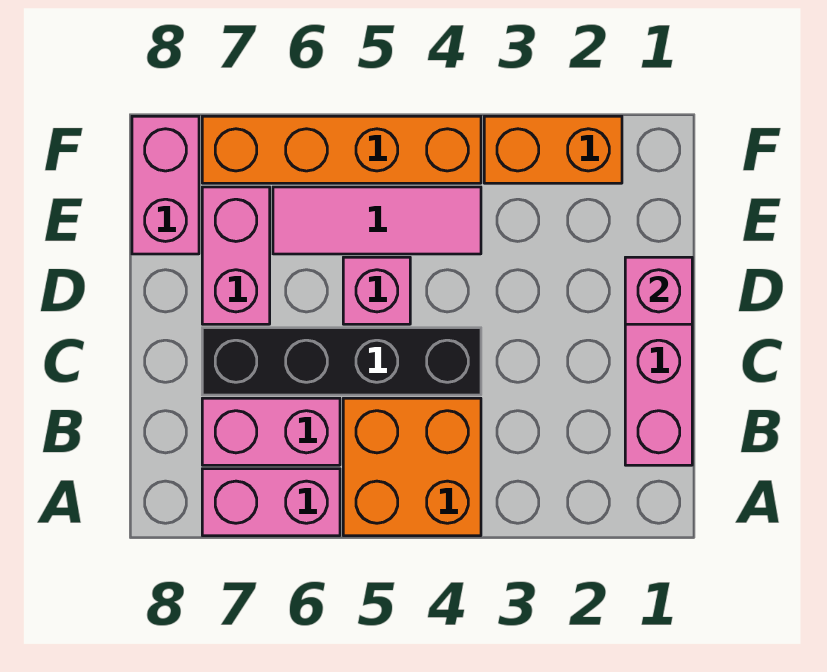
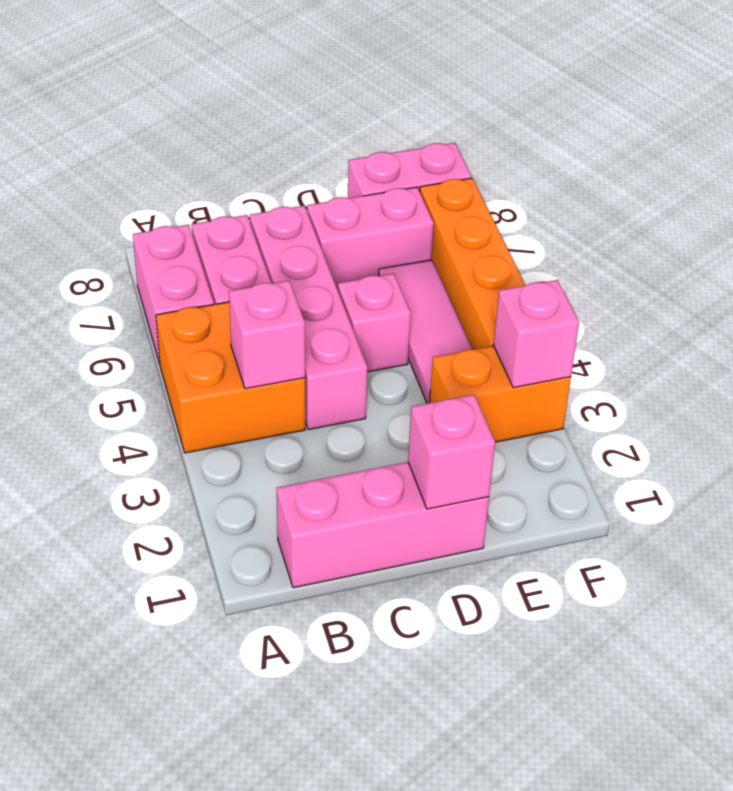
none -> pink 1x1 brick [229,281,305,389]
black 1x4 brick [202,328,481,395] -> pink 1x4 brick [250,206,367,430]
orange 1x2 brick [484,116,622,183] -> orange 1x2 brick turned to [430,346,571,442]
none -> pink 1x1 brick [494,280,579,388]

